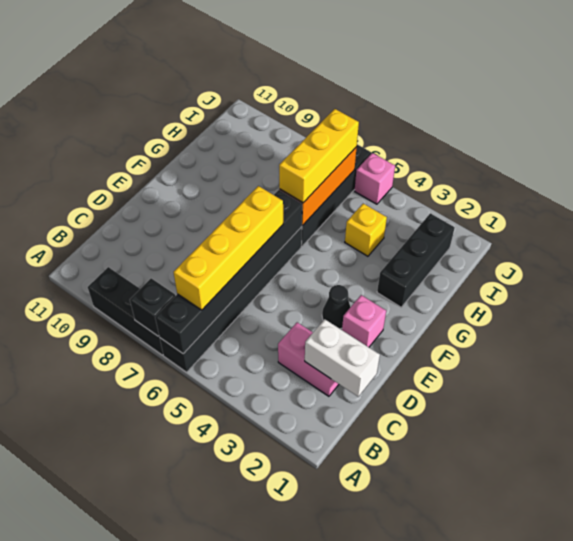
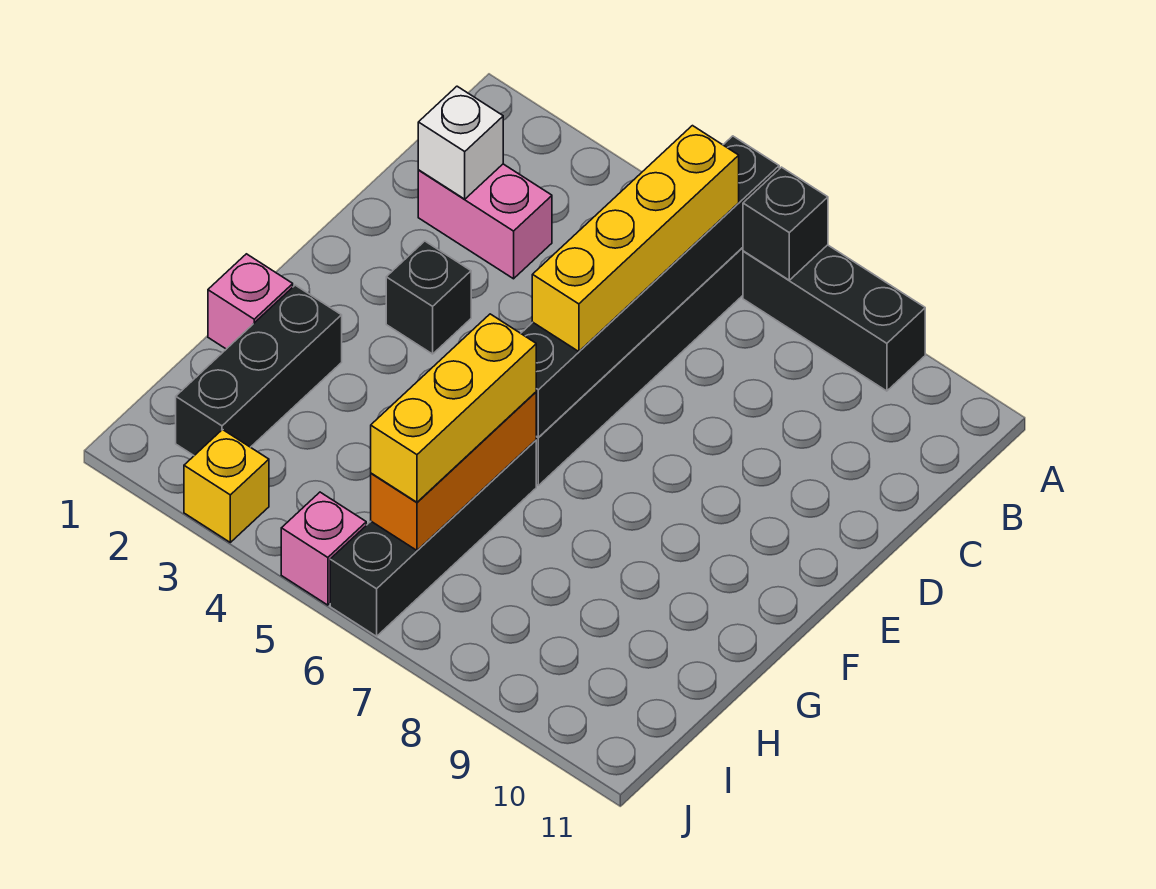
white 1x2 brick [305,319,380,397] -> white 1x1 brick [418,86,503,199]
pink 1x1 brick [342,295,386,347] -> pink 1x1 brick moved to [208,254,293,349]
black 1x1 cone [322,285,350,329] -> black 1x1 brick [386,241,471,354]
yellow 1x1 brick [345,204,387,256] -> yellow 1x1 brick moved to [184,430,269,542]

